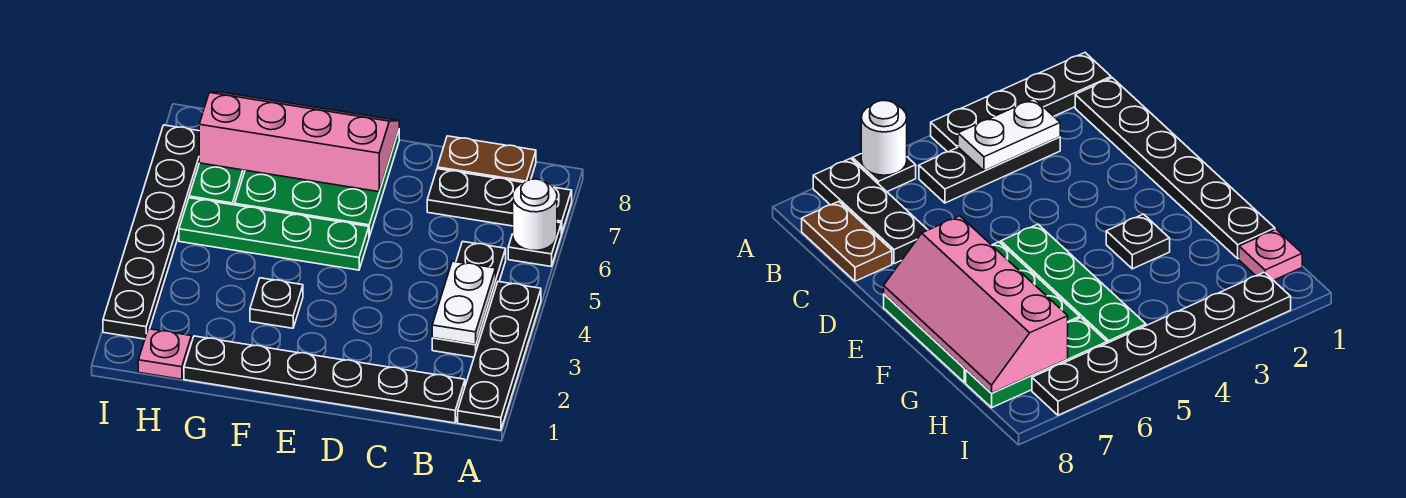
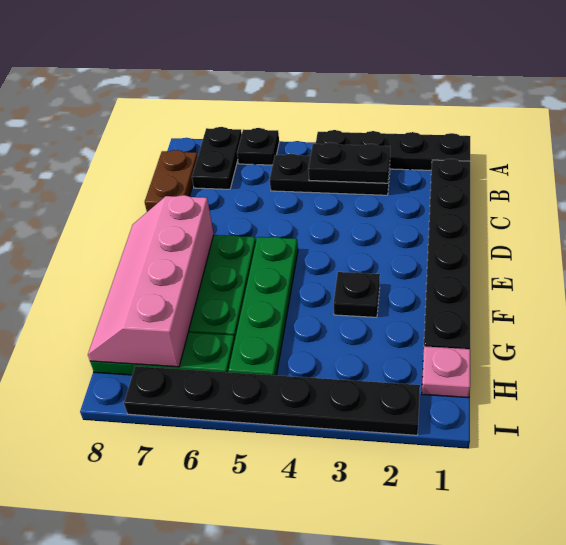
white 1x1 round brick [513,179,557,250] -> none
black 1x3 plate [427,169,572,234] -> black 1x2 plate [192,127,242,189]
white 1x2 plate [432,261,496,345] -> black 1x2 plate [308,142,390,183]

